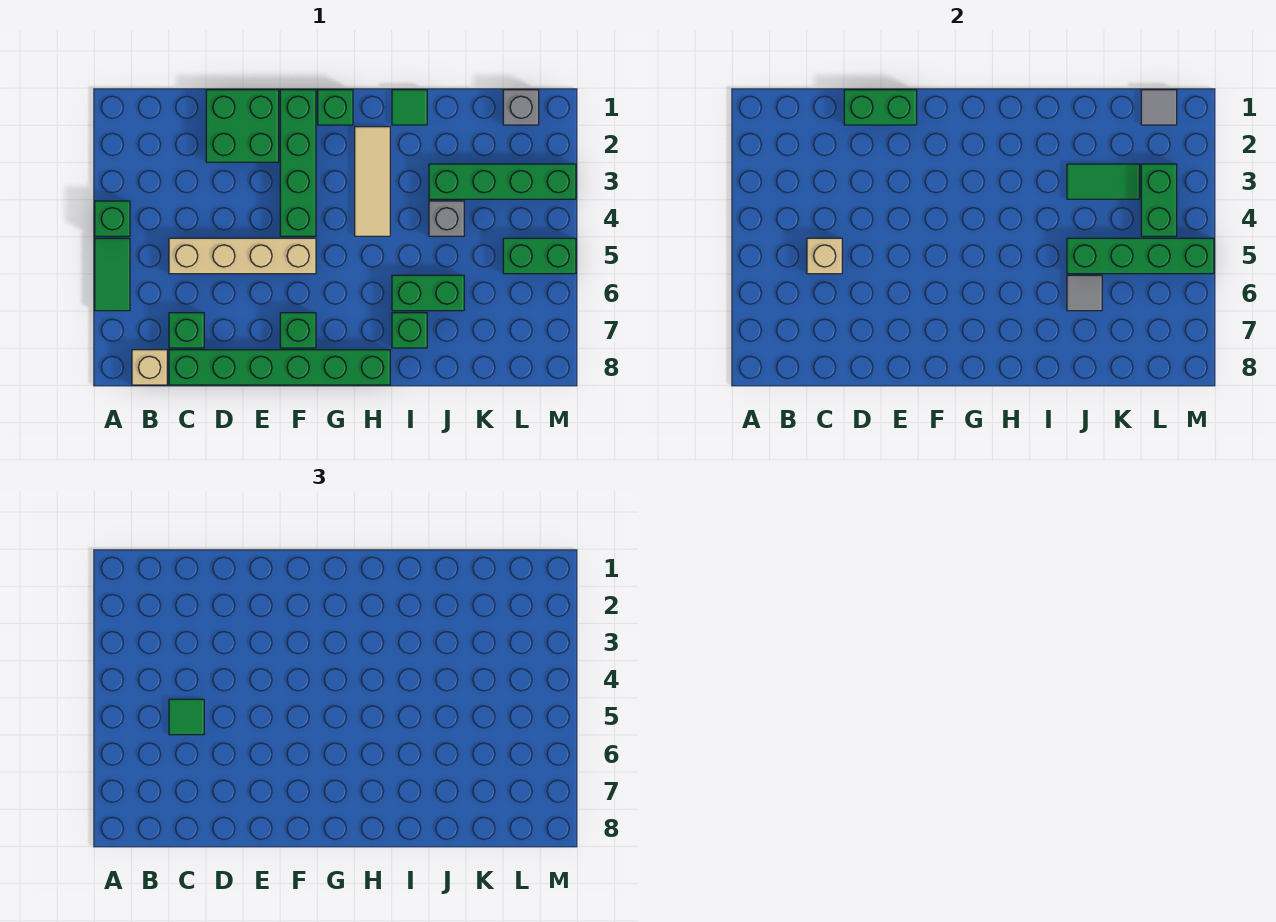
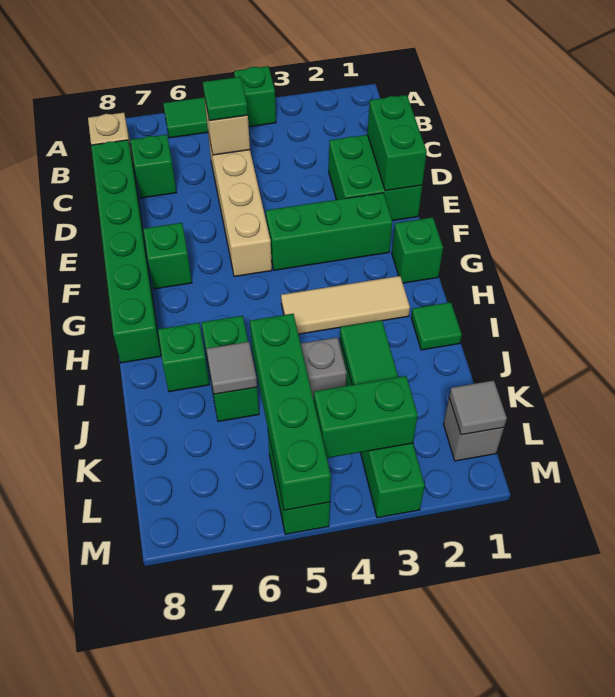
green 1x4 brick [280,90,316,236] -> green 1x3 brick [266,193,392,270]

